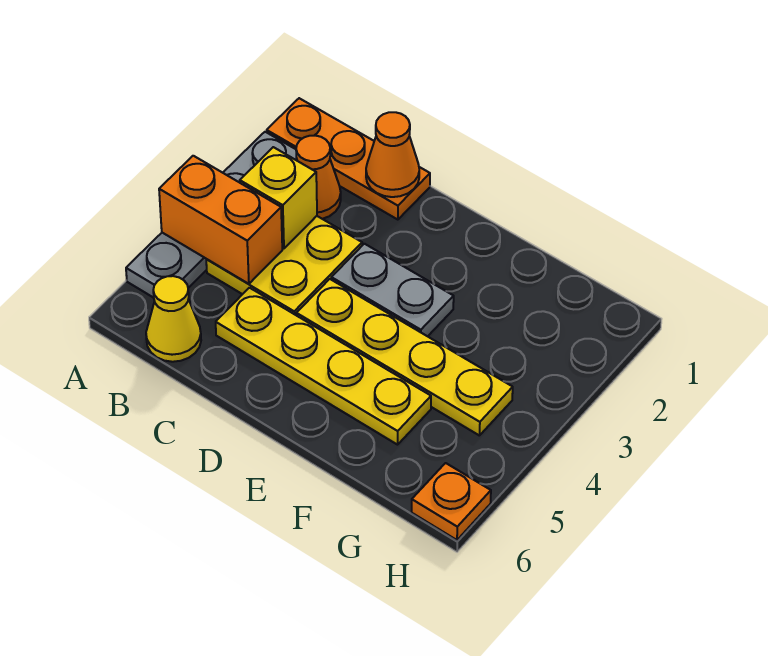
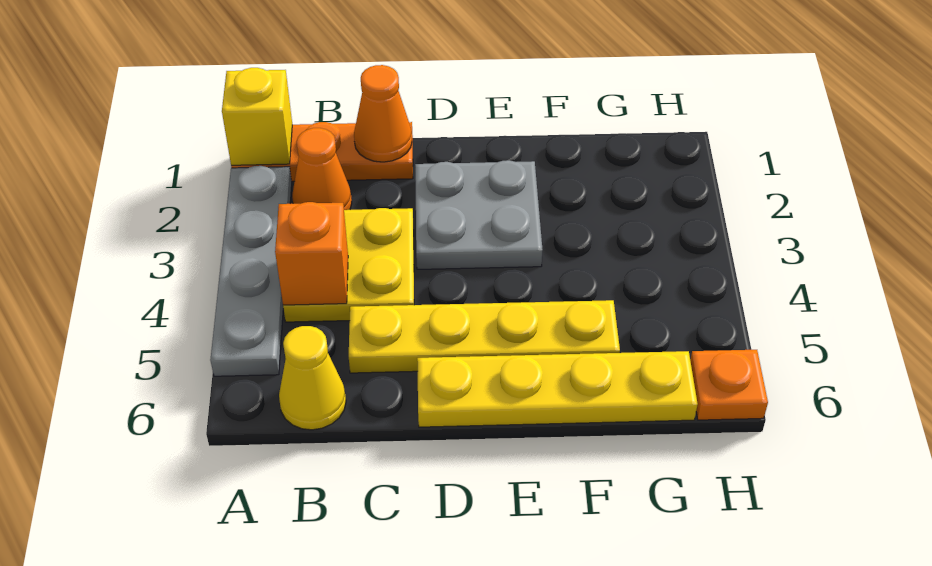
orange 1x2 brick [159,156,282,284] -> orange 1x1 brick [275,202,348,305]
yellow 1x1 brick [240,147,317,248] -> yellow 1x1 brick moved to [222,68,292,165]
grey 1x2 plate [331,244,454,336] -> grey 2x2 plate [415,160,543,269]
yellow 1x4 plate [296,279,513,436] -> yellow 1x4 plate moved to [417,351,698,427]

